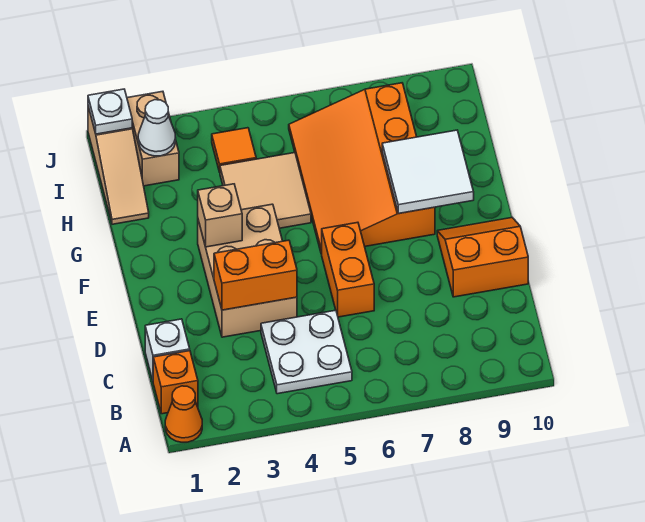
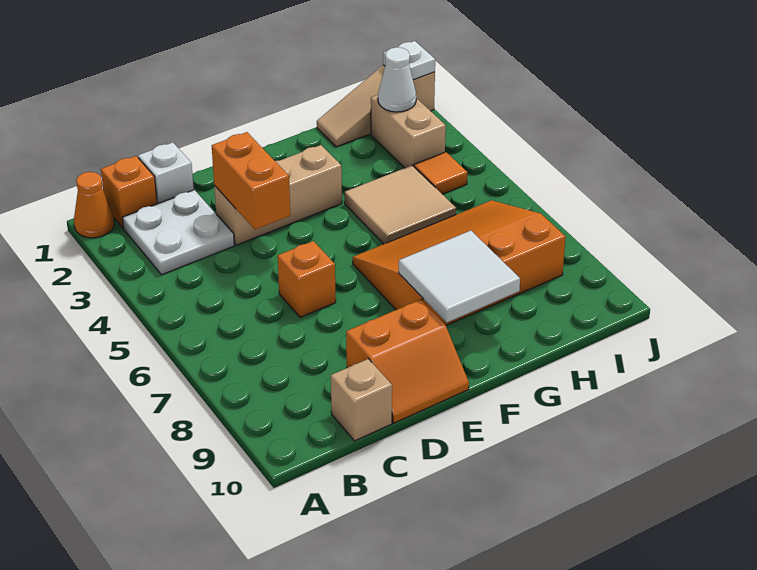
white 2x2 plate [261,310,352,394] -> white 2x2 plate moved to [122,190,234,275]
tan 2x3 brick [198,204,297,337] -> tan 1x3 brick [214,145,342,245]
orange 1x2 brick [322,222,374,317] -> orange 1x1 brick [278,241,336,317]
orange 2x2 slope [437,218,528,297] -> orange 2x2 slope turned to [346,300,469,423]
tan 1x1 brick [198,184,242,247] -> tan 1x1 brick moved to [331,359,392,441]
tan 1x2 brick [127,91,179,186] -> tan 1x2 brick turned to [371,95,446,168]

